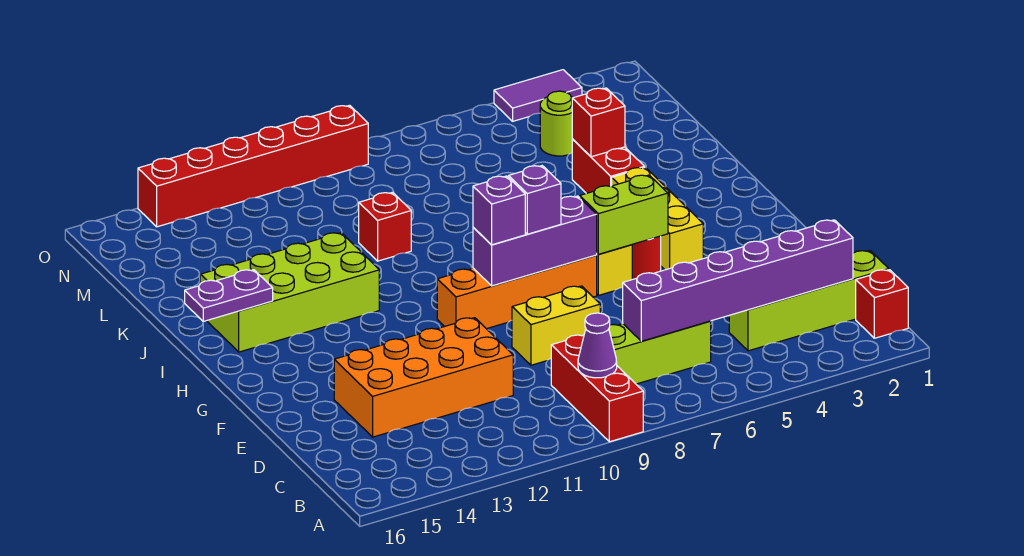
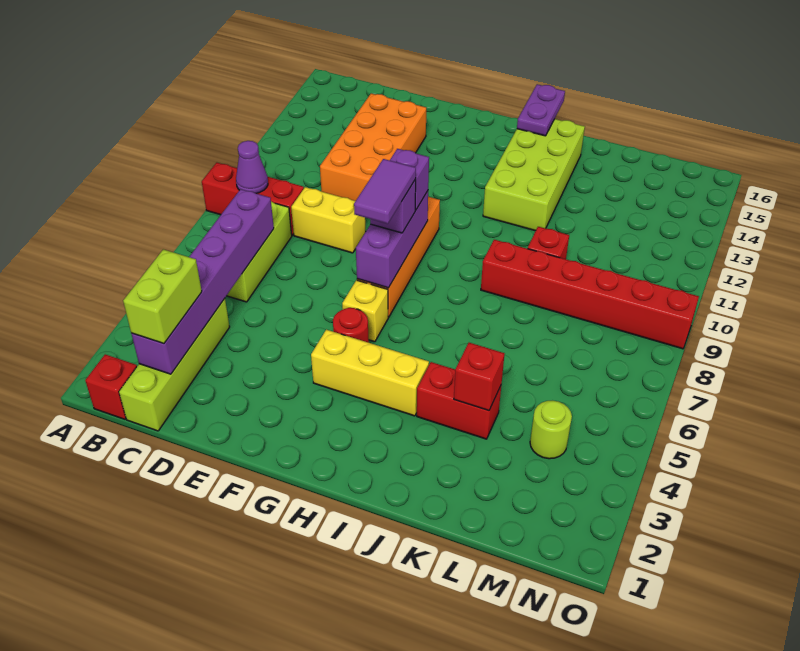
yellow 1x2 brick [512,286,600,365] -> yellow 1x2 brick turned to [291,187,366,253]
lime 1x2 brick [580,175,668,254] -> lime 1x2 brick moved to [123,249,202,344]
purple 1x2 tile [494,70,582,121] -> purple 1x2 tile moved to [354,159,416,224]
red 1x6 brick [138,105,368,227] -> red 1x6 brick turned to [481,240,699,349]

